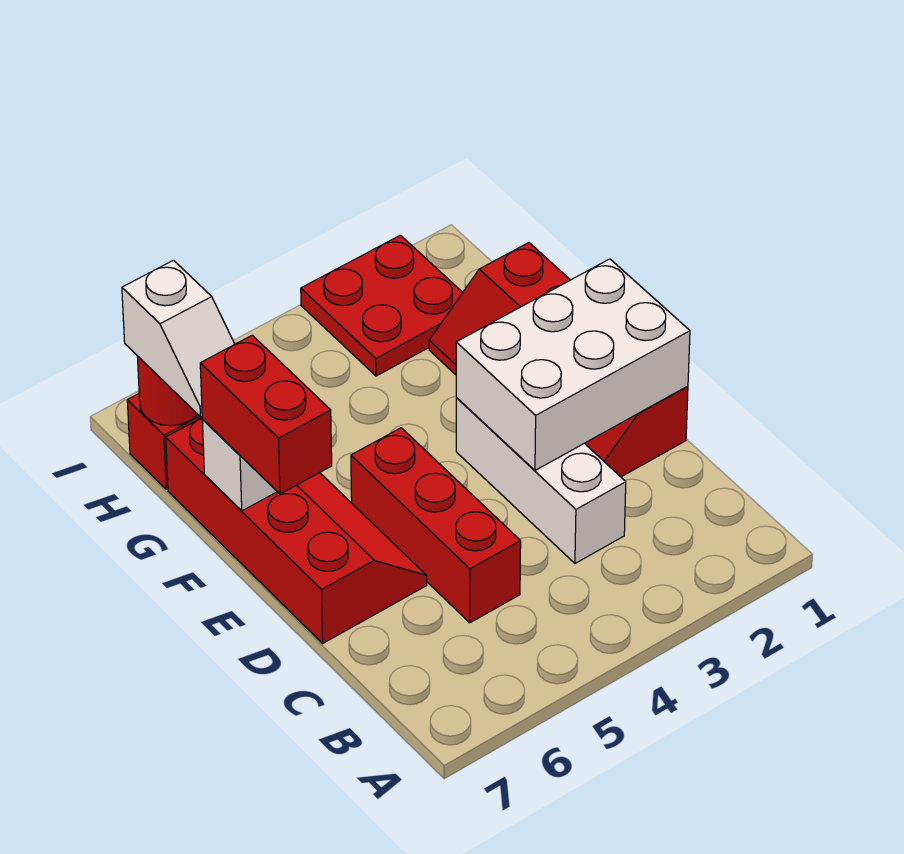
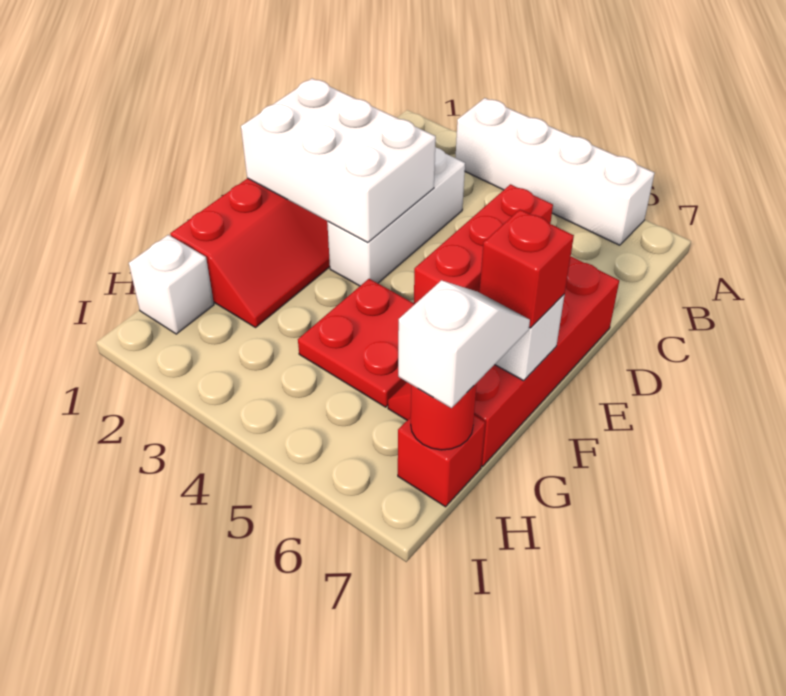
none -> white 1x4 brick [455,98,655,245]
red 1x2 brick [200,335,332,494] -> red 1x1 brick [479,210,574,328]
none -> white 1x1 brick [129,235,214,334]
red 2x2 plate [301,235,463,376] -> red 2x2 plate moved to [298,279,415,407]

